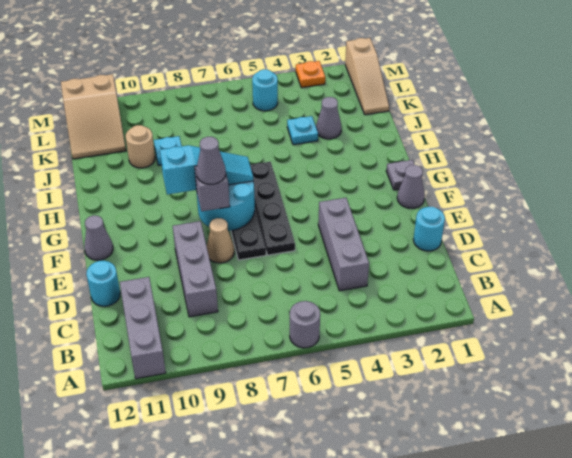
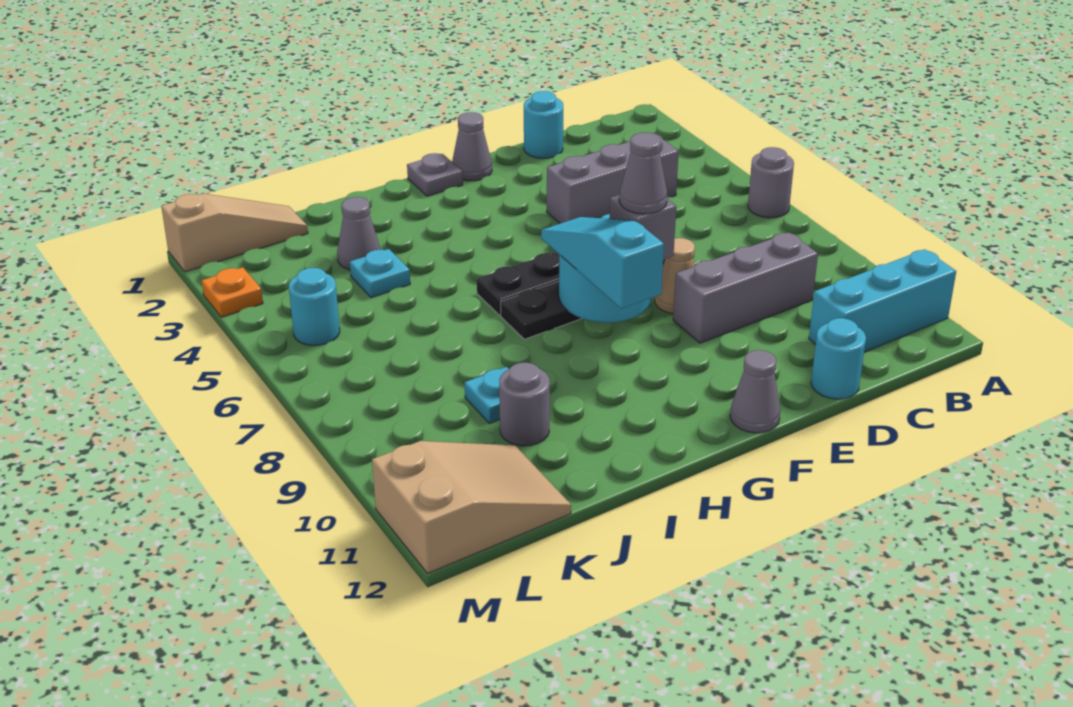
grey 1x3 brick [120,277,166,379] -> cyan 1x3 brick [809,249,956,352]
tan 1x1 round brick [126,125,155,168] -> grey 1x1 round brick [499,363,550,446]

